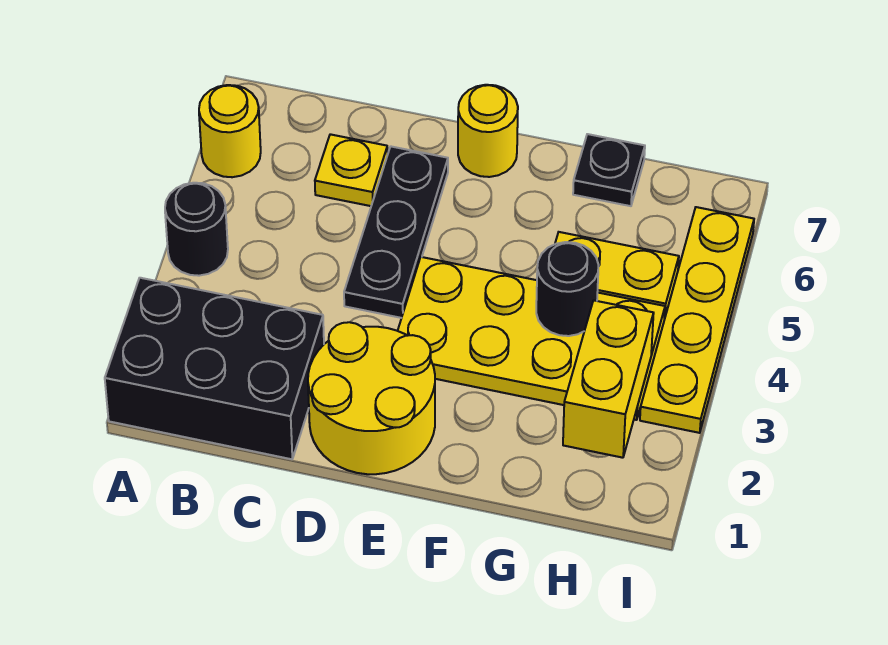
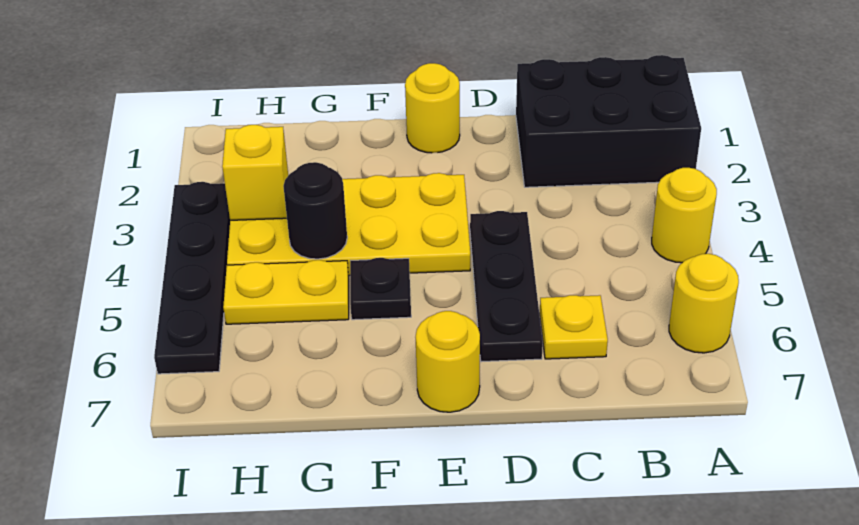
black 1x1 round brick [165,183,228,276] -> yellow 1x1 round brick [652,168,717,263]
yellow 2x2 round brick [308,322,435,474] -> yellow 1x1 round brick [405,63,460,153]
black 1x1 plate [573,134,645,206] -> black 1x1 plate moved to [350,258,411,320]
yellow 1x2 brick [563,300,654,458] -> yellow 1x1 brick [222,125,288,220]
yellow 1x4 plate [640,207,754,433] -> black 1x4 plate [154,182,230,374]

